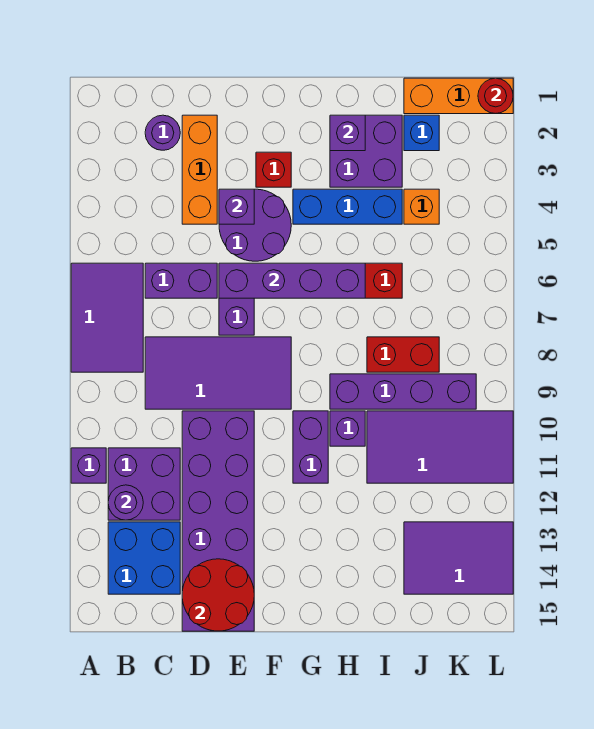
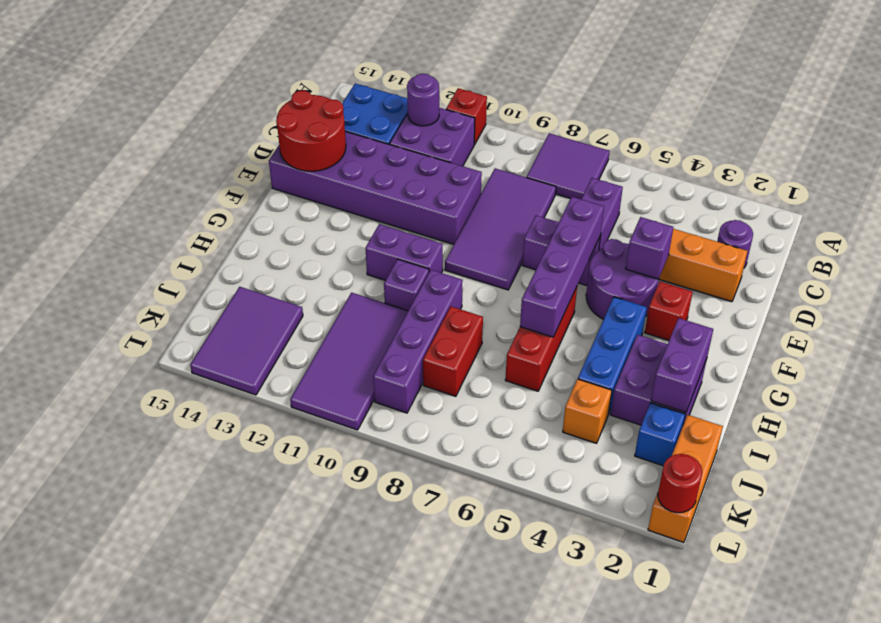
purple 2x3 tile [71,263,143,372] -> purple 2x2 tile [527,133,609,199]
purple 1x1 brick [71,448,106,483] -> red 1x1 brick [446,88,487,144]
purple 1x1 brick [330,115,365,151] -> purple 1x2 brick [651,318,713,412]

